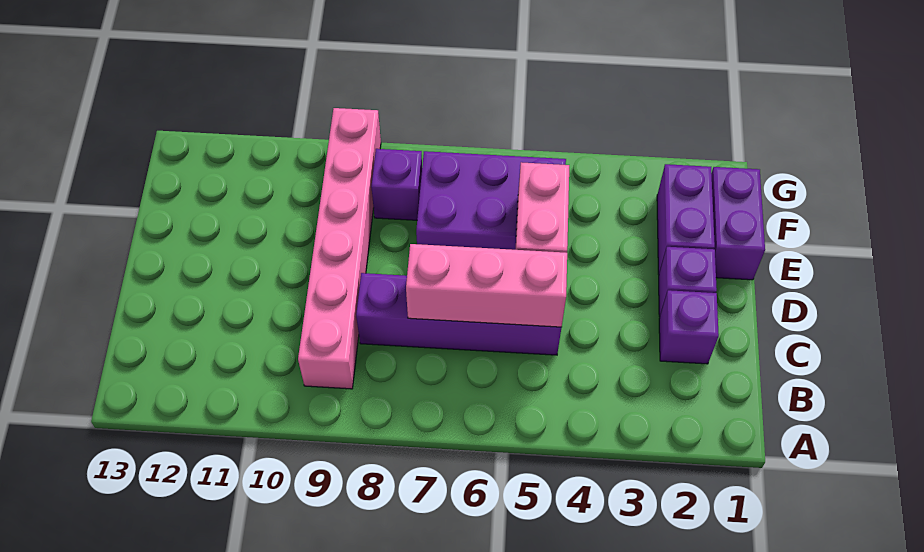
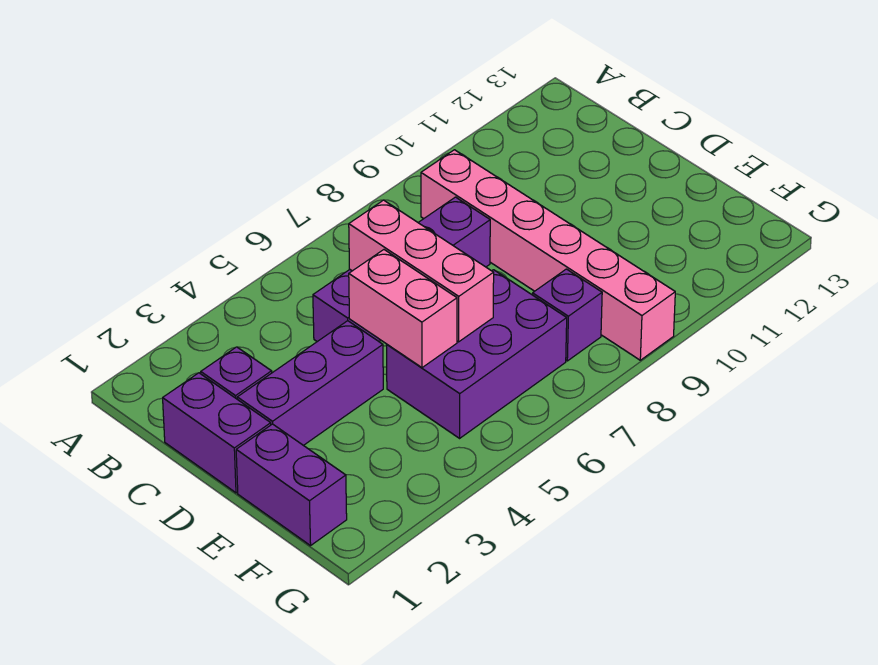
pink 1x3 brick [406,244,567,327] -> pink 1x3 brick turned to [349,200,494,342]
purple 1x1 brick [659,247,717,317] -> purple 1x3 brick [237,321,383,445]
purple 1x2 brick [657,164,715,274] -> purple 1x2 brick moved to [163,373,271,493]

